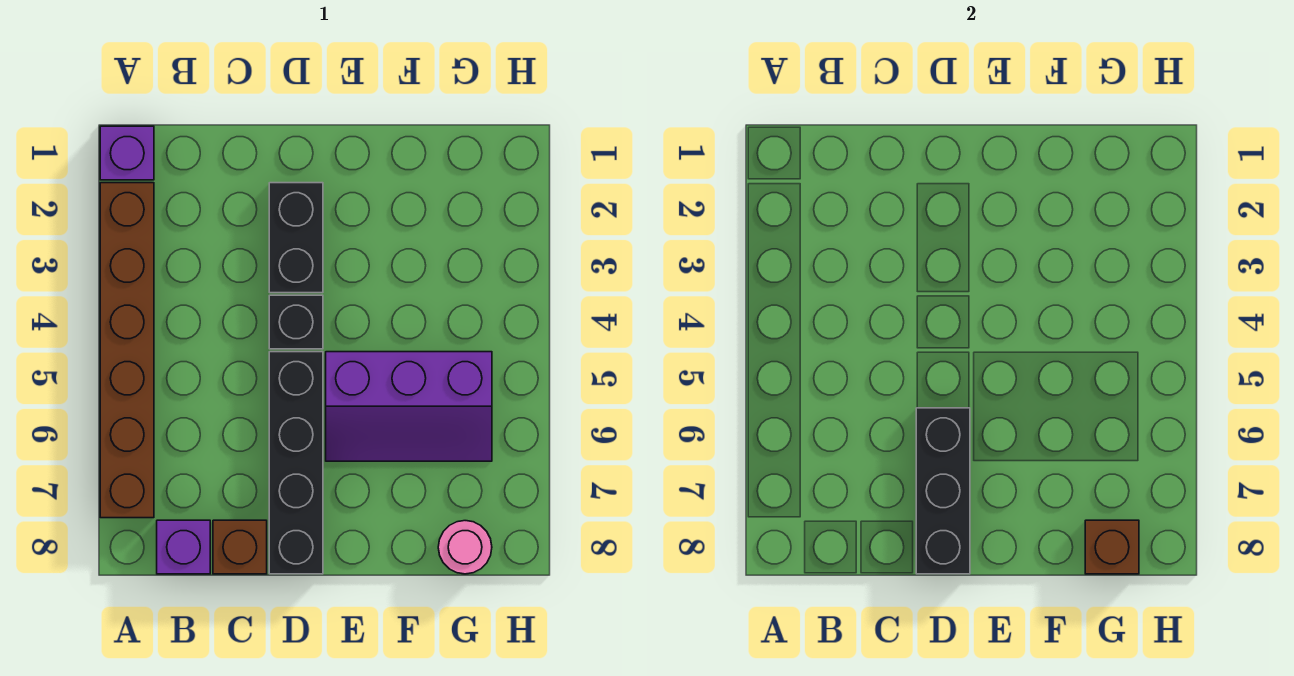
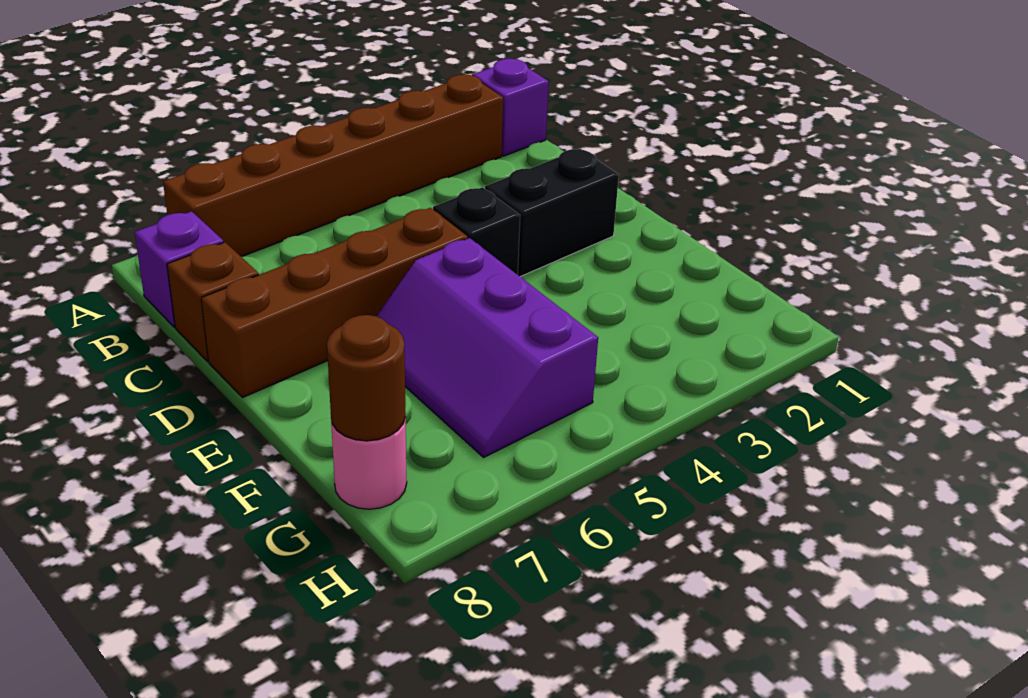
black 1x4 brick [269,352,323,574] -> brown 1x4 brick [201,208,468,398]
black 1x3 brick [916,408,970,574] -> none
brown 1x1 brick [1085,520,1139,574] -> brown 1x1 round brick [327,315,405,441]

